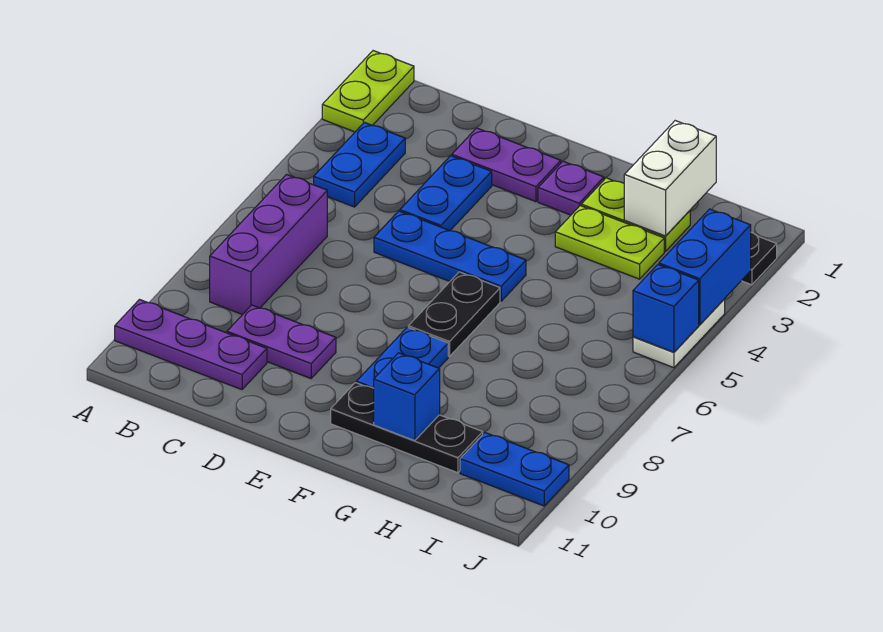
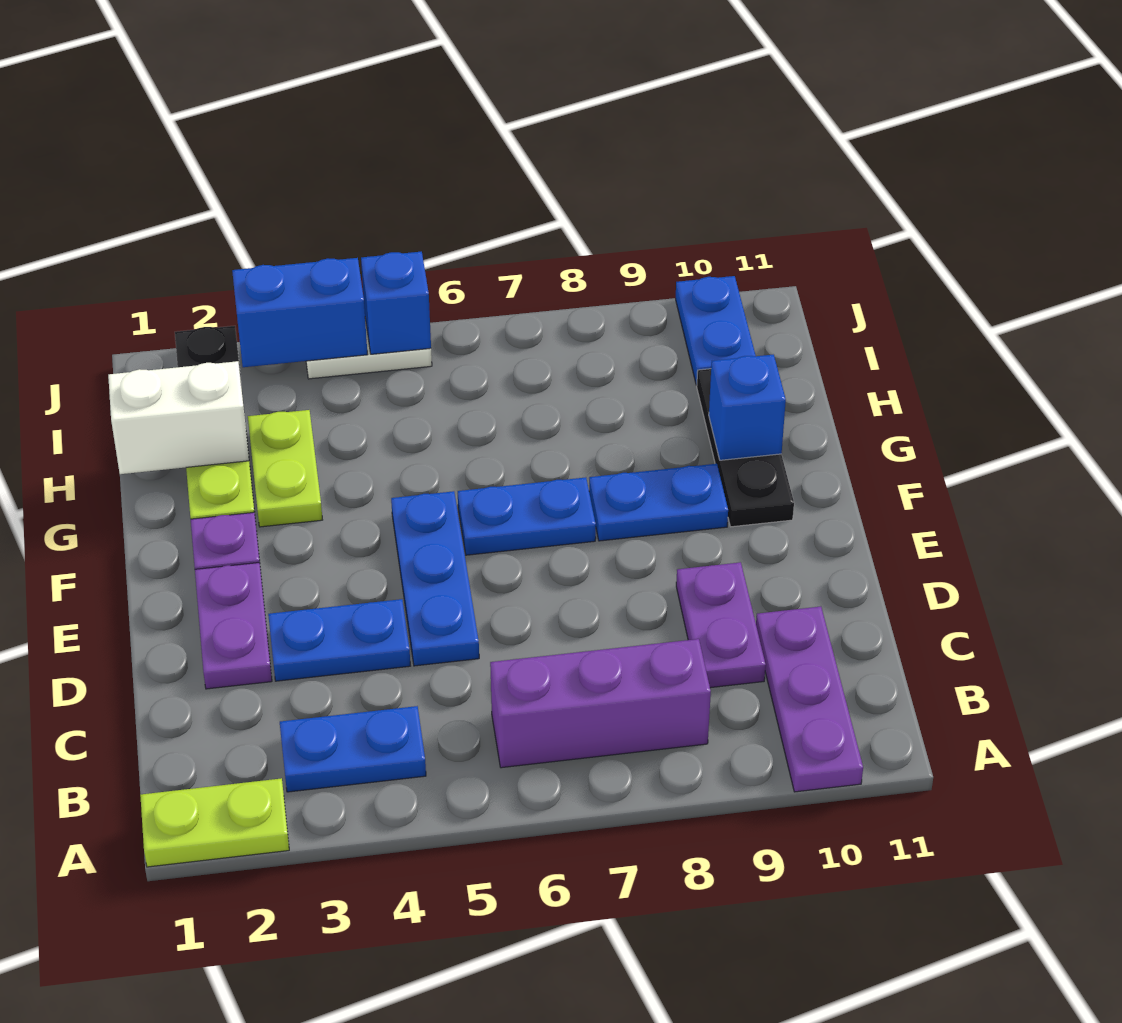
black 1x2 plate [408,272,500,357] -> blue 1x2 plate [458,477,596,555]

